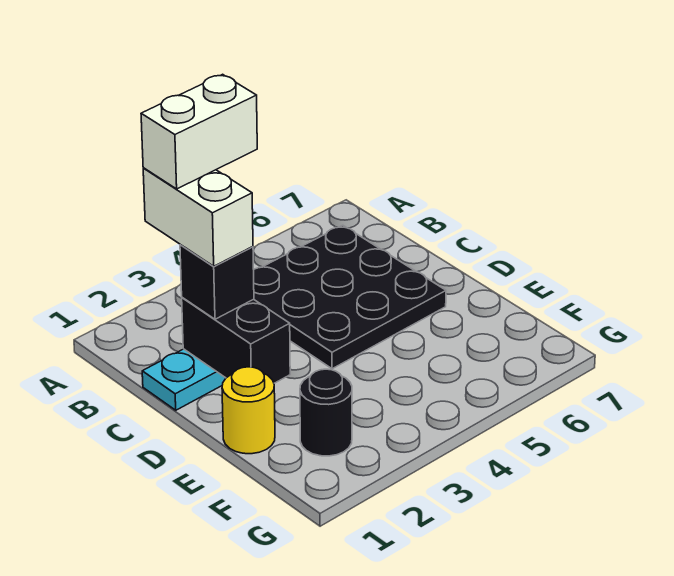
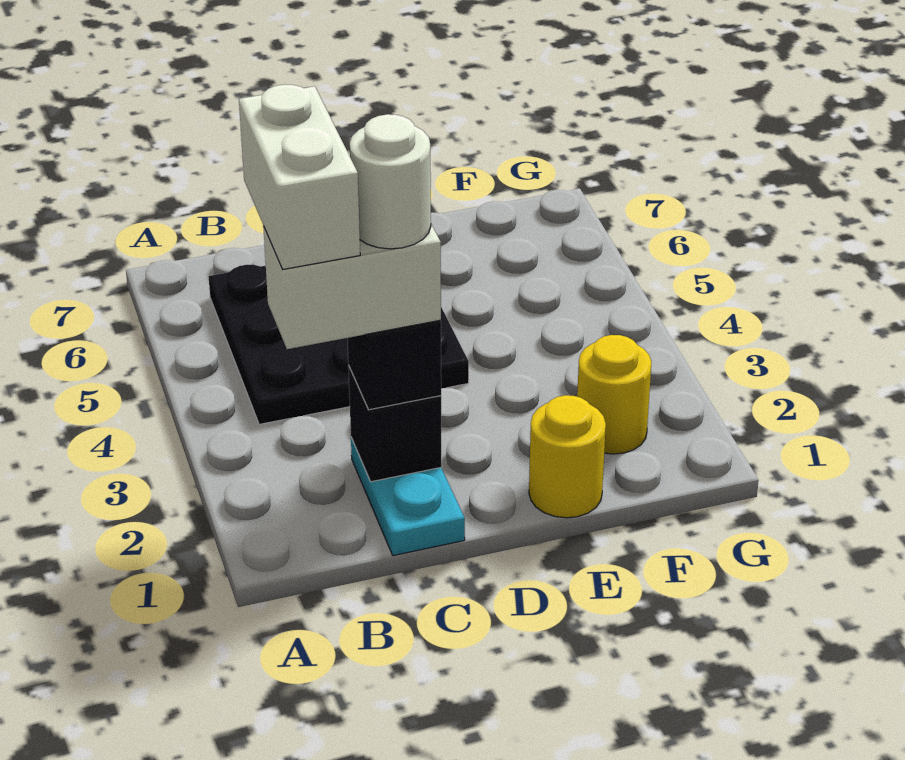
black 1x2 brick [182,298,290,383] -> black 1x1 brick [348,365,442,482]
none -> white 1x1 round brick [350,114,431,249]
black 1x1 round brick [300,369,352,456] -> yellow 1x1 round brick [577,335,651,454]

